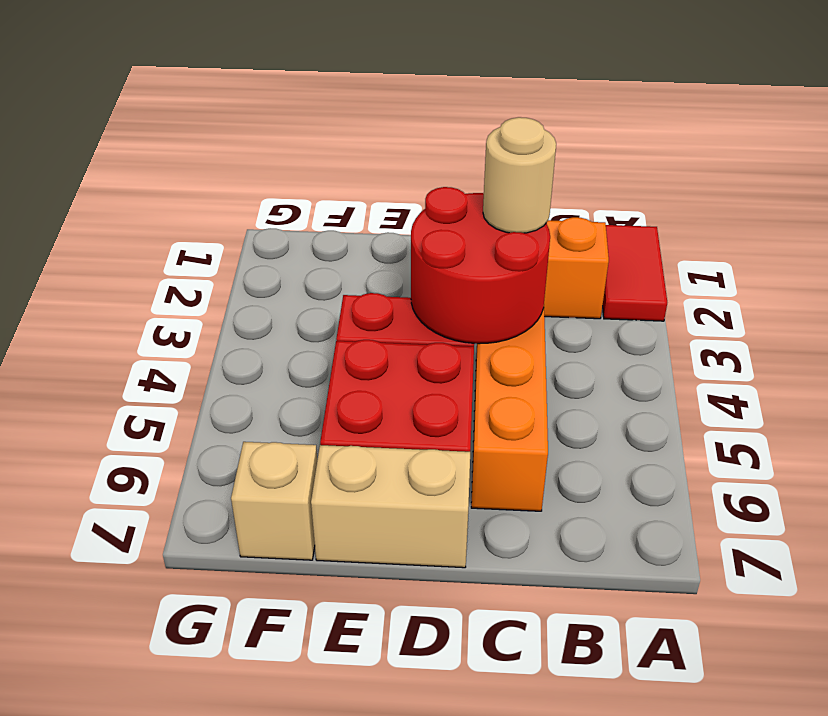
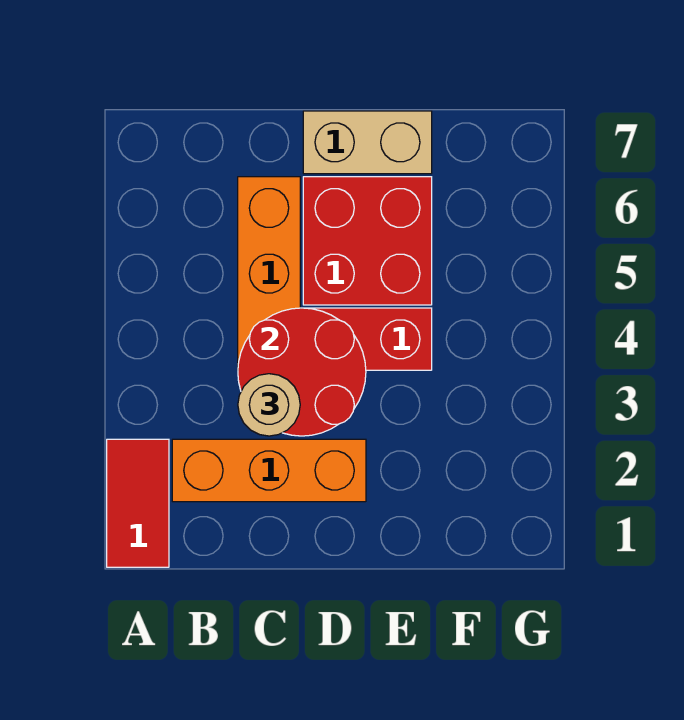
tan 1x1 brick [231,442,317,560] -> none

